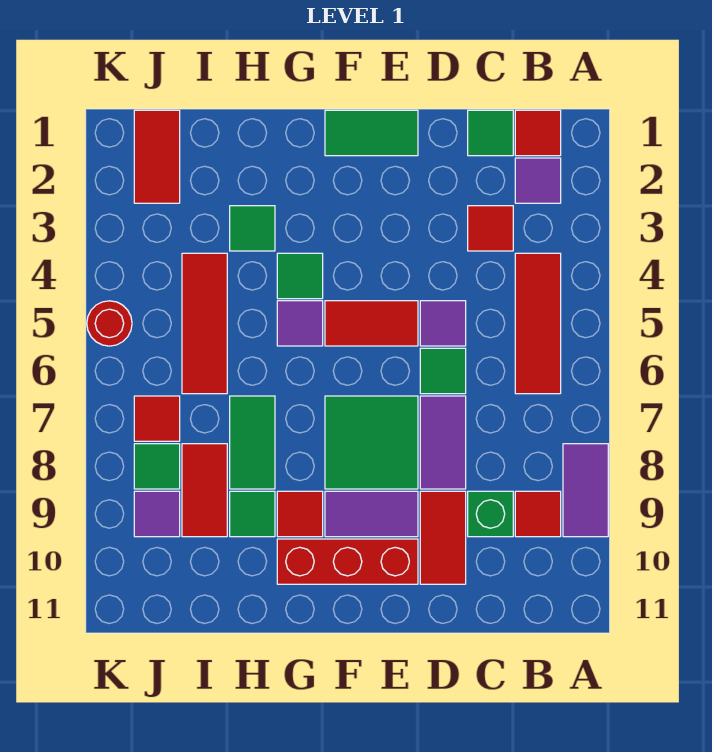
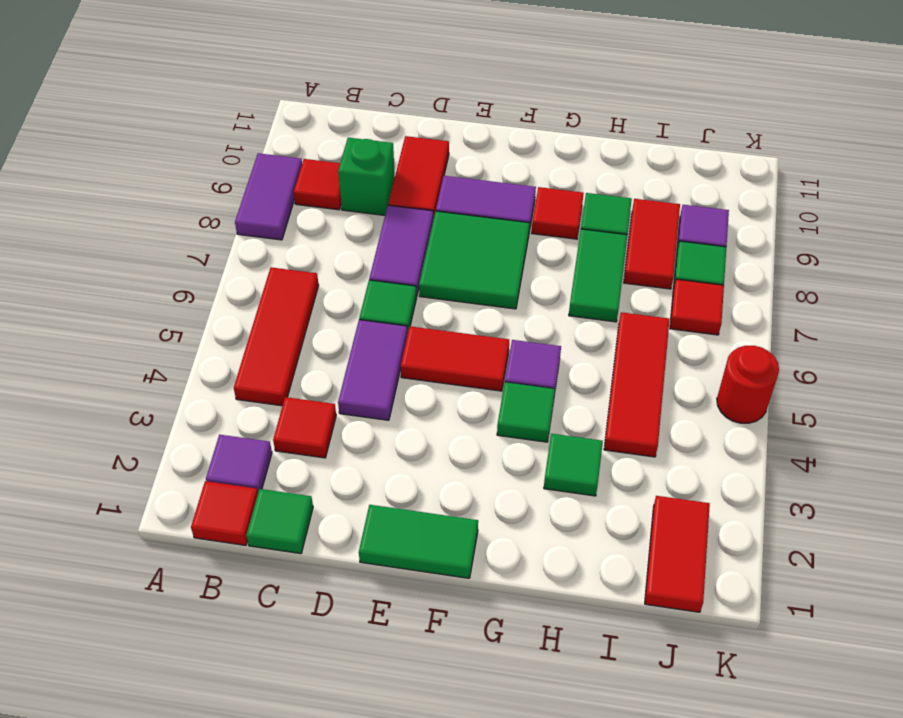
purple 1x1 tile [420,301,466,346] -> purple 1x2 tile [338,320,407,420]
red 1x3 brick [277,539,418,584] -> none

